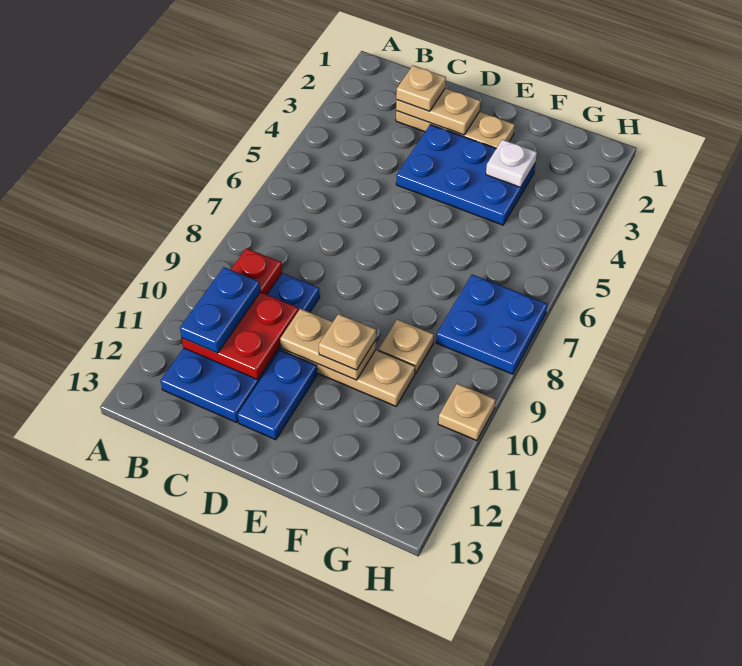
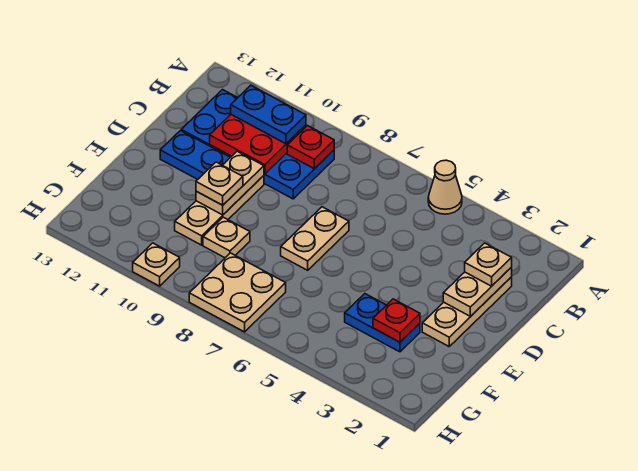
none -> tan 1x1 cone [428,160,462,214]
blue 2x3 plate [396,125,535,225] -> blue 1x2 plate [345,294,420,352]
none -> tan 1x2 plate [281,207,349,270]
white 1x1 plate [486,139,537,188] -> red 1x1 plate [373,299,420,342]
blue 2x2 plate [436,275,547,374] -> tan 2x2 plate [189,253,286,332]

